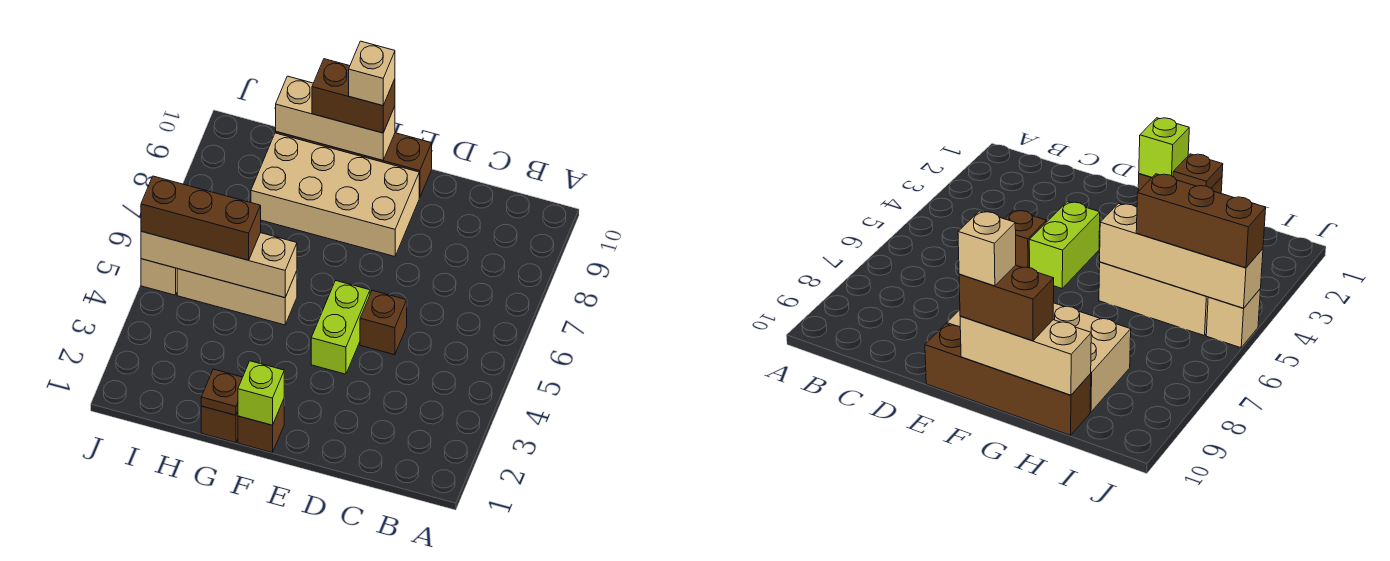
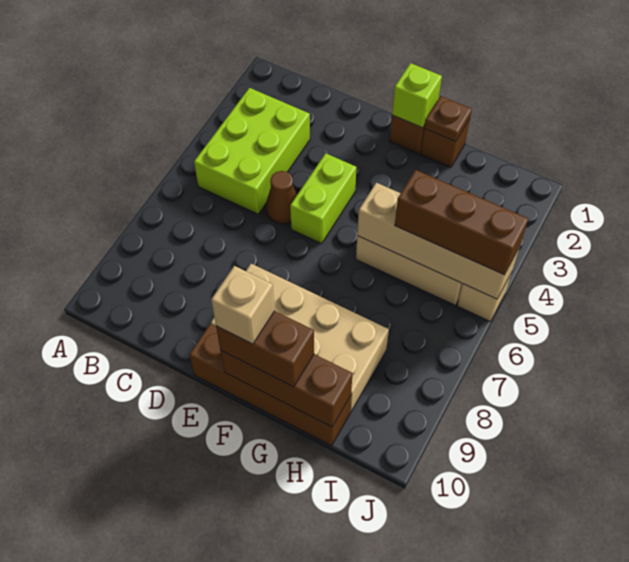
none -> lime 2x3 brick [194,88,310,214]
brown 1x1 brick [360,290,407,355] -> brown 1x1 cone [266,171,297,224]
tan 1x3 brick [276,76,395,160] -> brown 1x3 brick [220,350,352,427]

